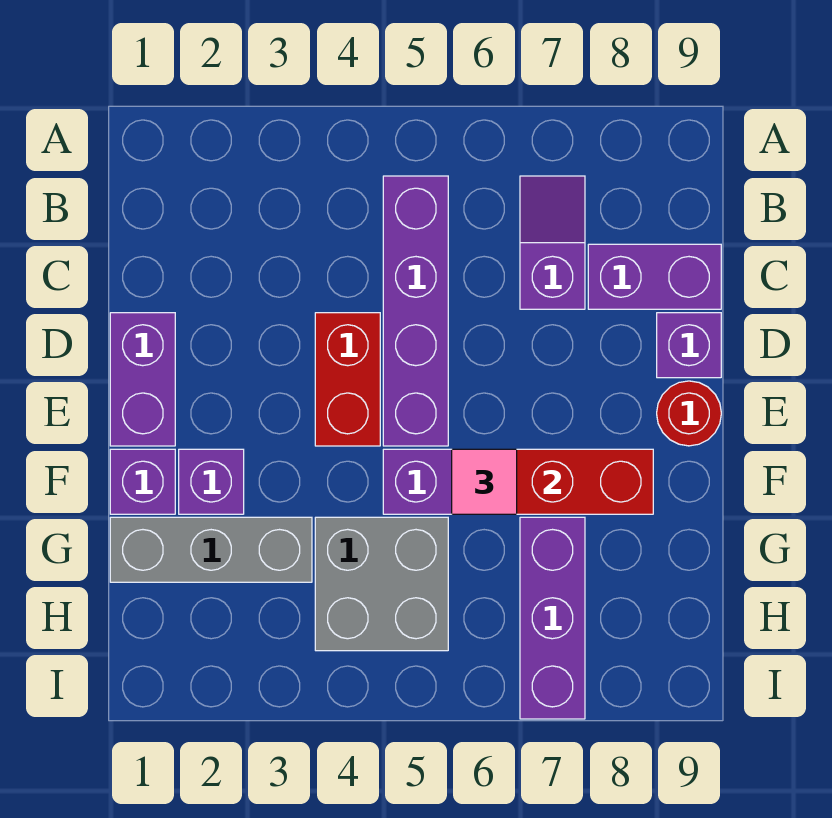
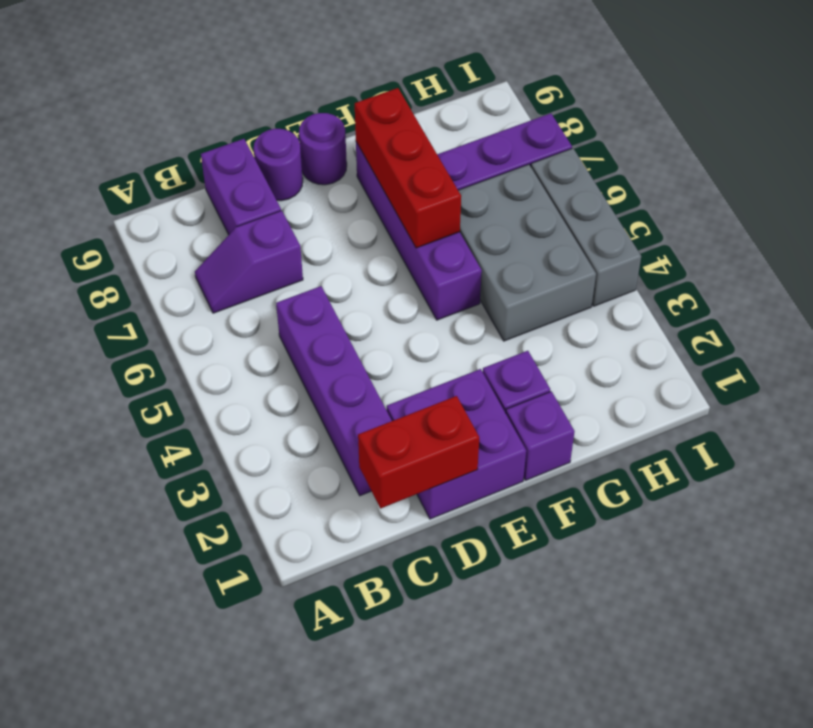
purple 1x4 brick [383,176,448,446] -> purple 1x4 brick turned to [276,286,392,496]
purple 1x2 brick [110,313,175,446] -> purple 2x2 brick [387,369,526,519]
red 1x2 brick [315,313,380,446] -> red 1x2 brick moved to [358,396,479,508]
purple 1x1 brick [657,313,721,378] -> purple 1x1 round brick [254,129,303,201]
red 1x1 round brick [657,381,721,446] -> purple 1x1 round brick [299,113,347,185]
pink 1x1 tile [452,449,517,514] -> none
grey 1x3 brick [110,517,312,582] -> grey 1x3 brick moved to [531,148,641,306]
grey 2x2 brick [315,517,448,651] -> grey 2x3 brick [458,164,596,341]

